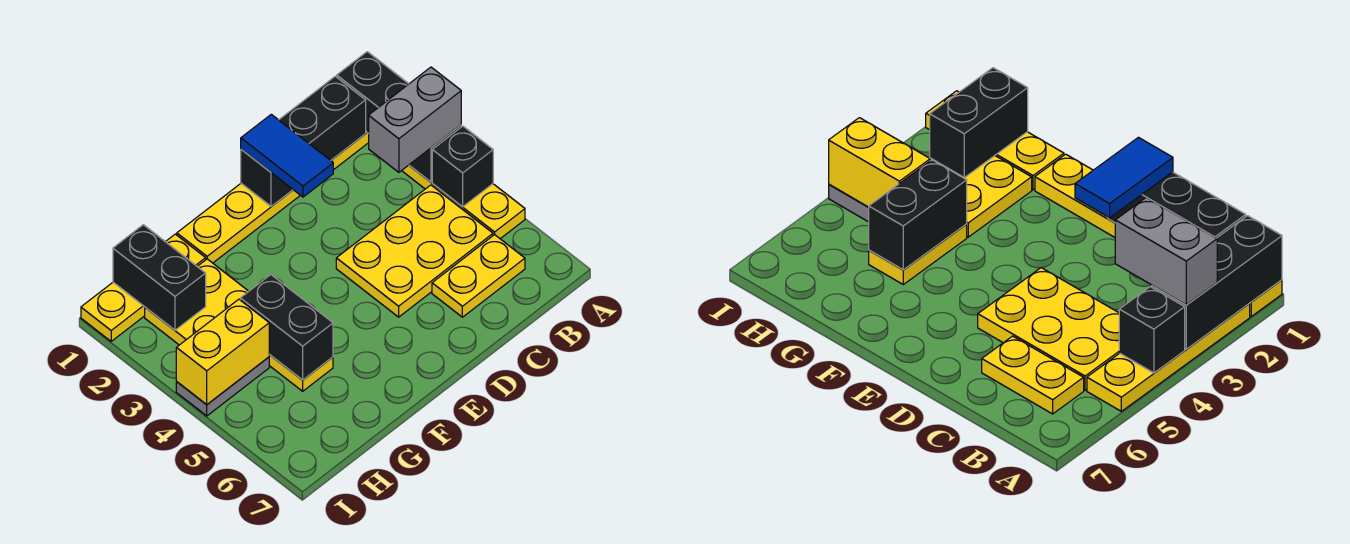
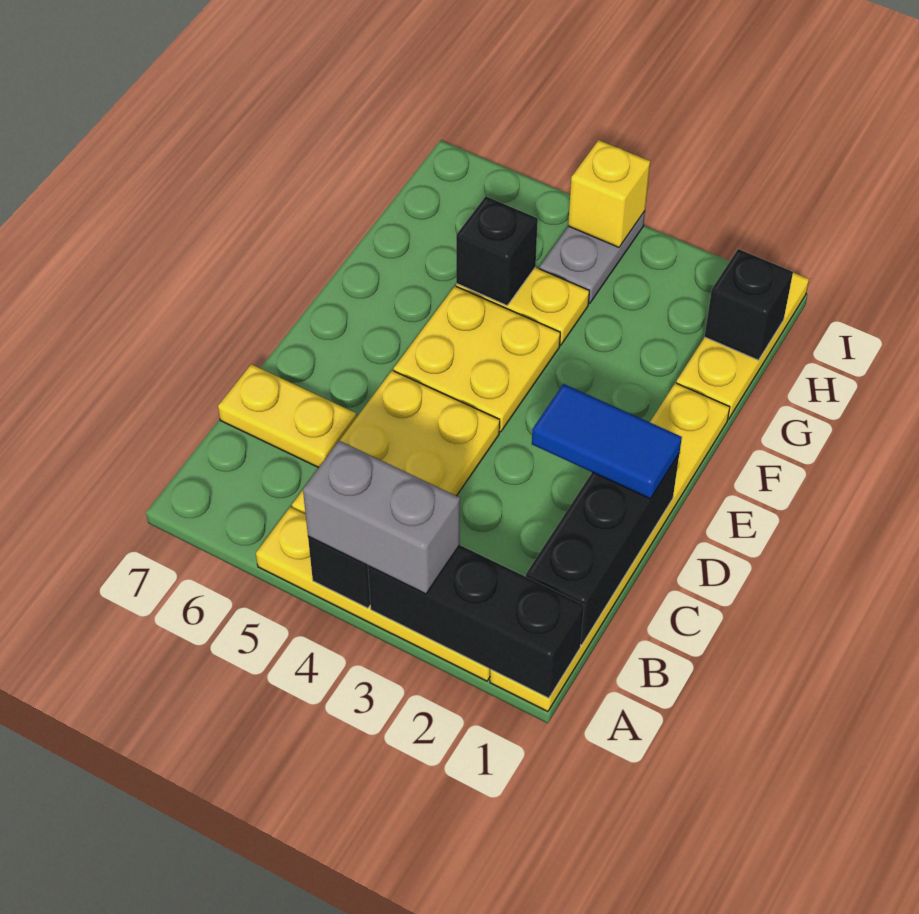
grey 1x2 brick [369,67,461,172] -> grey 1x2 brick turned to [303,441,460,594]
yellow 1x2 plate [432,235,525,317] -> yellow 1x2 plate turned to [218,364,357,468]
yellow 2x2 plate [145,259,249,345] -> yellow 2x2 plate moved to [393,286,560,432]
black 1x2 brick [240,275,333,380] -> black 1x1 brick [456,196,538,305]
black 1x2 brick [113,225,206,330] -> black 1x1 brick [705,249,793,360]
yellow 1x2 brick [176,299,269,405] -> yellow 1x1 brick [568,140,650,247]

